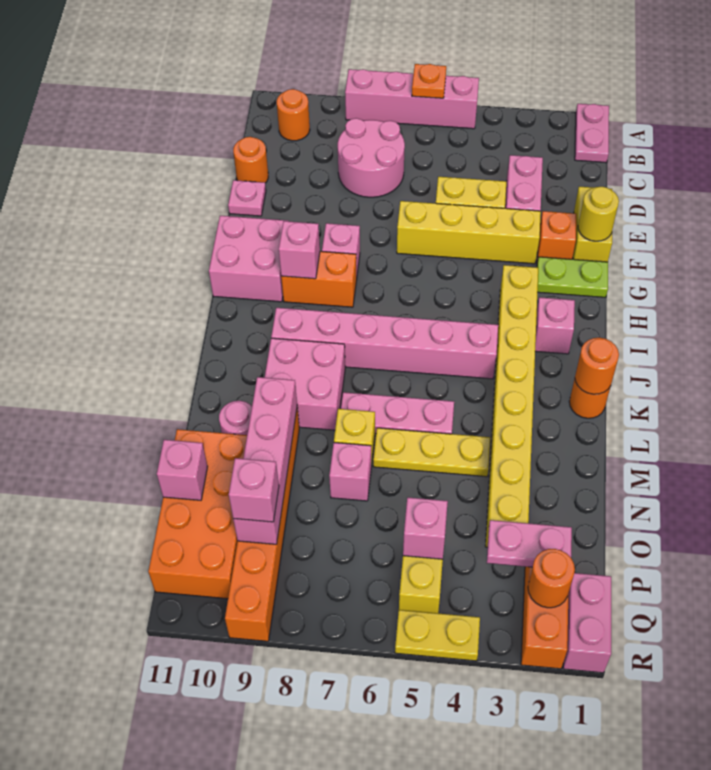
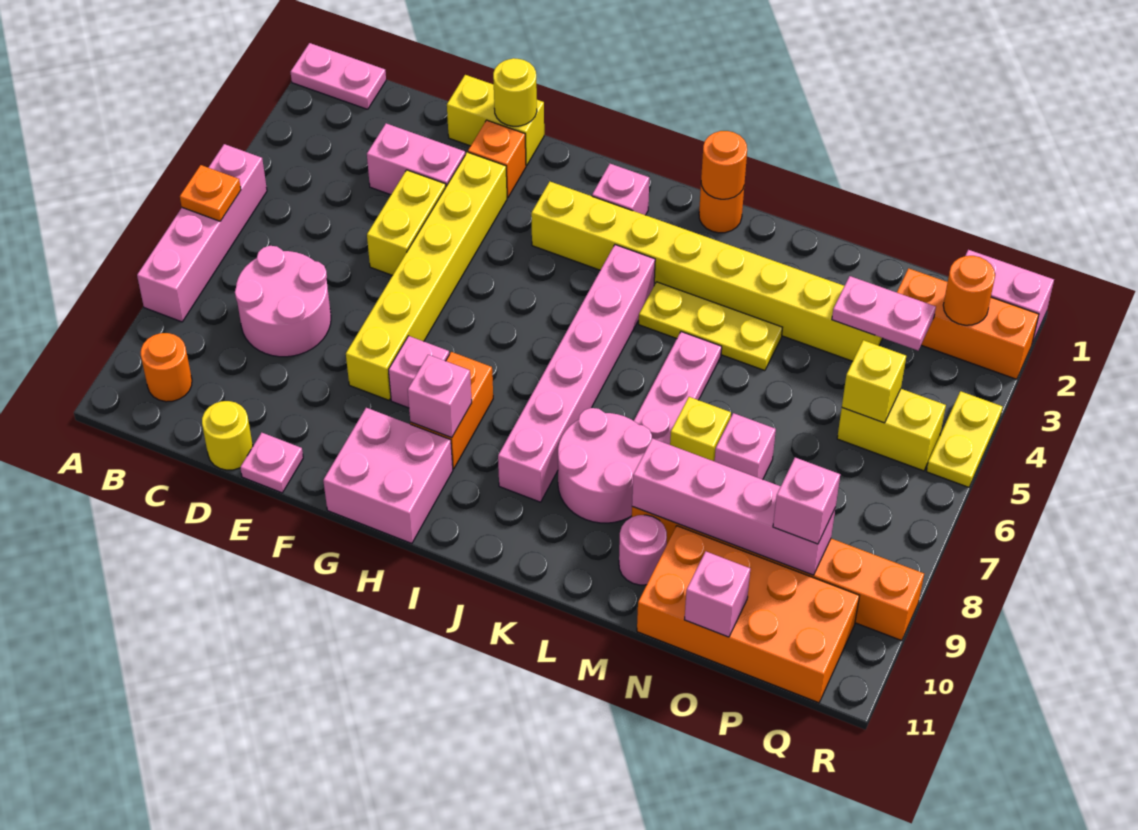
orange 1x1 round brick [233,137,268,183] -> yellow 1x1 round brick [202,401,253,470]
yellow 1x4 brick [397,201,541,264] -> yellow 1x6 brick [346,152,507,400]
lime 1x2 plate [537,257,608,297] -> none
pink 2x2 brick [265,338,345,430] -> pink 2x2 round brick [558,408,652,523]
yellow 1x3 plate [373,428,490,477] -> yellow 1x3 plate turned to [639,282,783,371]
pink 1x2 plate [487,520,572,567] -> pink 1x2 plate turned to [832,276,936,350]
pink 1x1 brick [403,497,448,559] -> yellow 1x1 brick [842,340,906,423]

